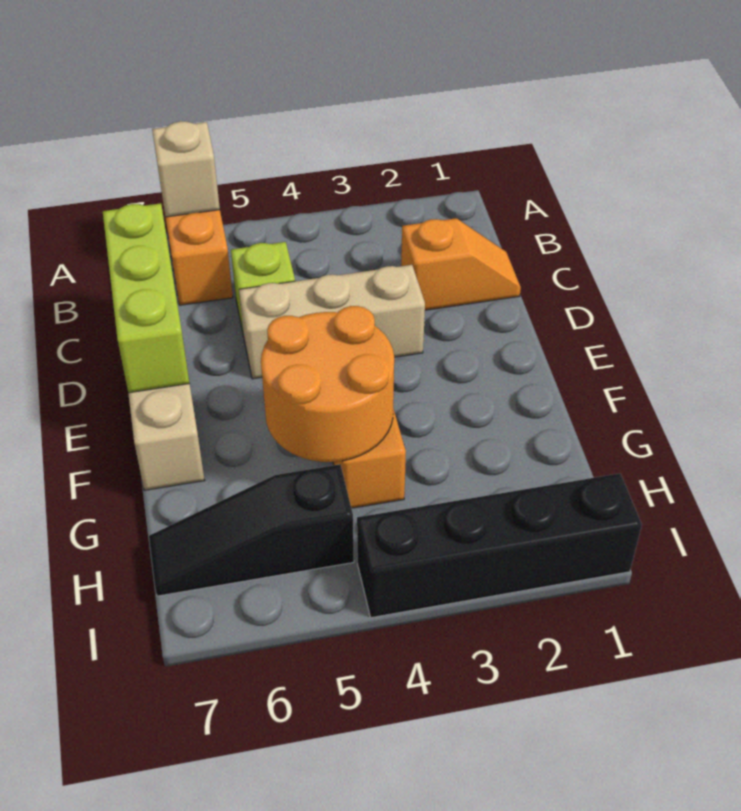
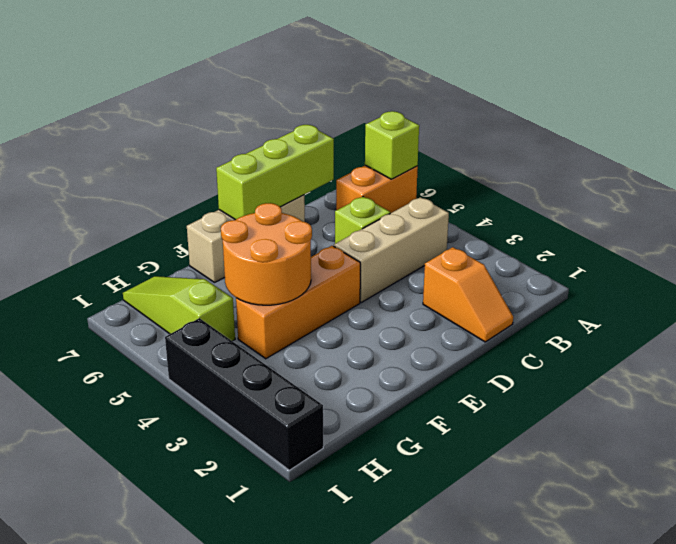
tan 1x1 brick [152,121,220,217] -> lime 1x1 brick [365,111,419,179]
tan 1x3 brick [239,265,425,379] -> tan 1x3 brick turned to [334,197,449,302]
black 1x3 slope [149,465,354,596] -> lime 1x3 slope [123,276,235,341]

